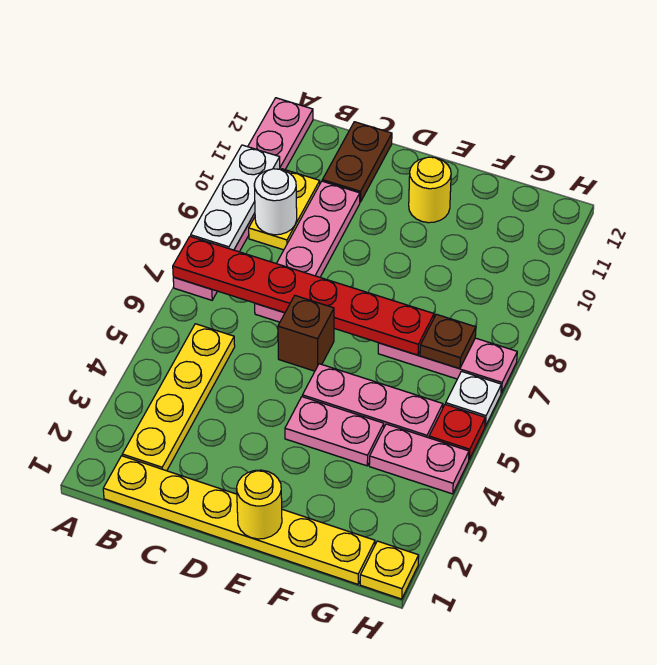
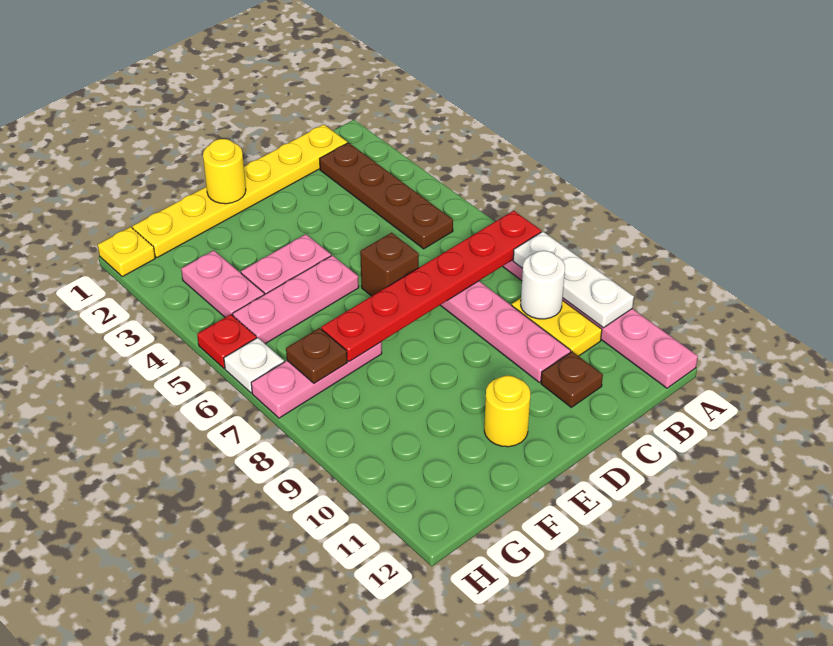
yellow 1x4 plate [122,324,235,471] -> brown 1x4 plate [320,143,453,249]
brown 1x2 plate [322,122,392,202] -> brown 1x1 plate [541,352,603,407]
pink 1x2 plate [369,424,469,494] -> pink 1x2 plate turned to [181,250,264,317]

